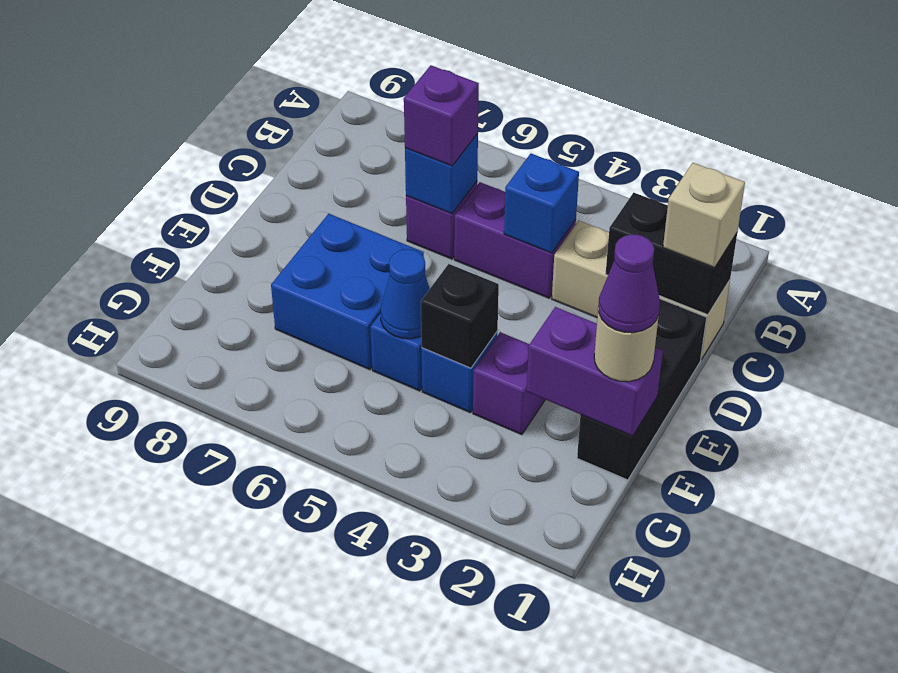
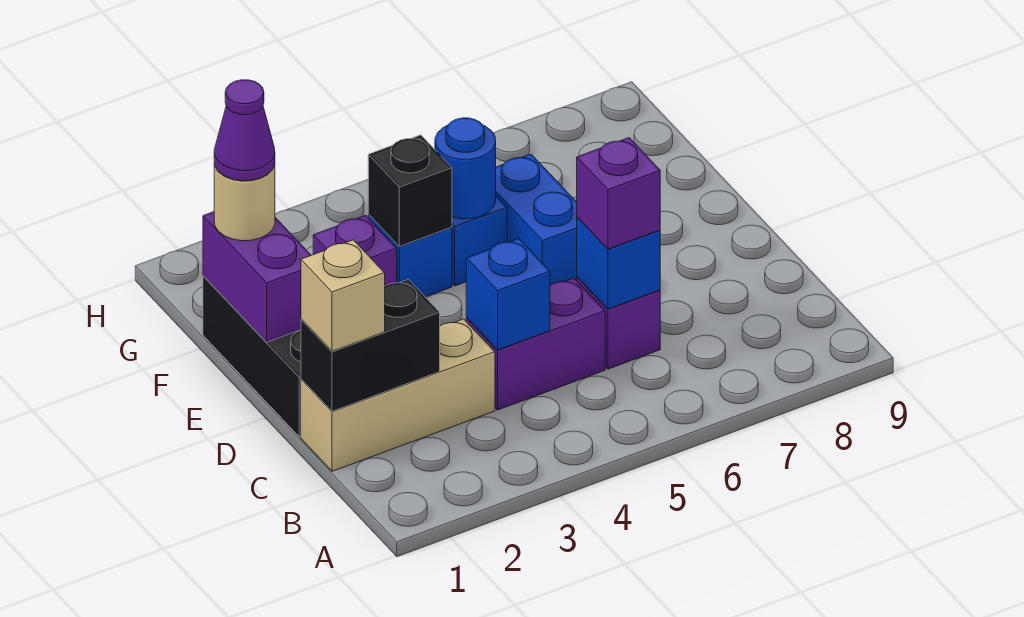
blue 2x2 brick [271,214,424,370] -> blue 1x2 brick [496,154,577,285]
purple 1x2 brick [527,307,663,436] -> purple 1x2 brick turned to [203,212,311,342]
blue 1x1 cone [381,249,430,339] -> blue 1x1 round brick [435,118,496,219]

